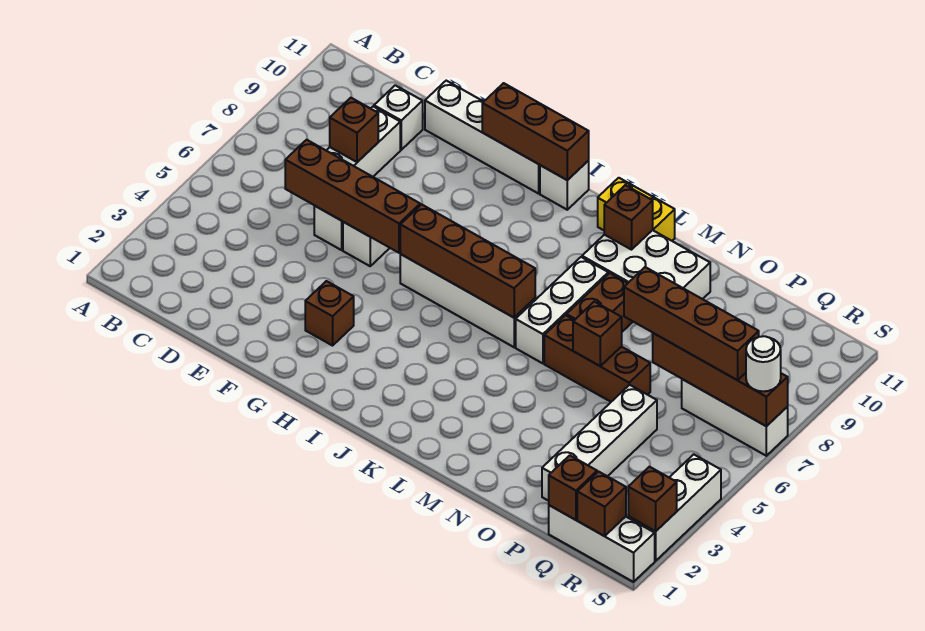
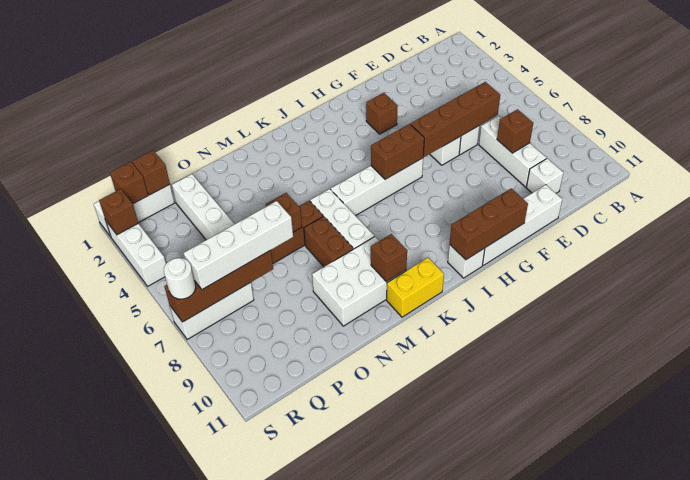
brown 1x4 brick [400,204,535,318] -> brown 1x2 brick [371,124,424,179]
brown 1x4 brick [624,267,759,380] -> white 1x4 brick [184,201,293,289]

